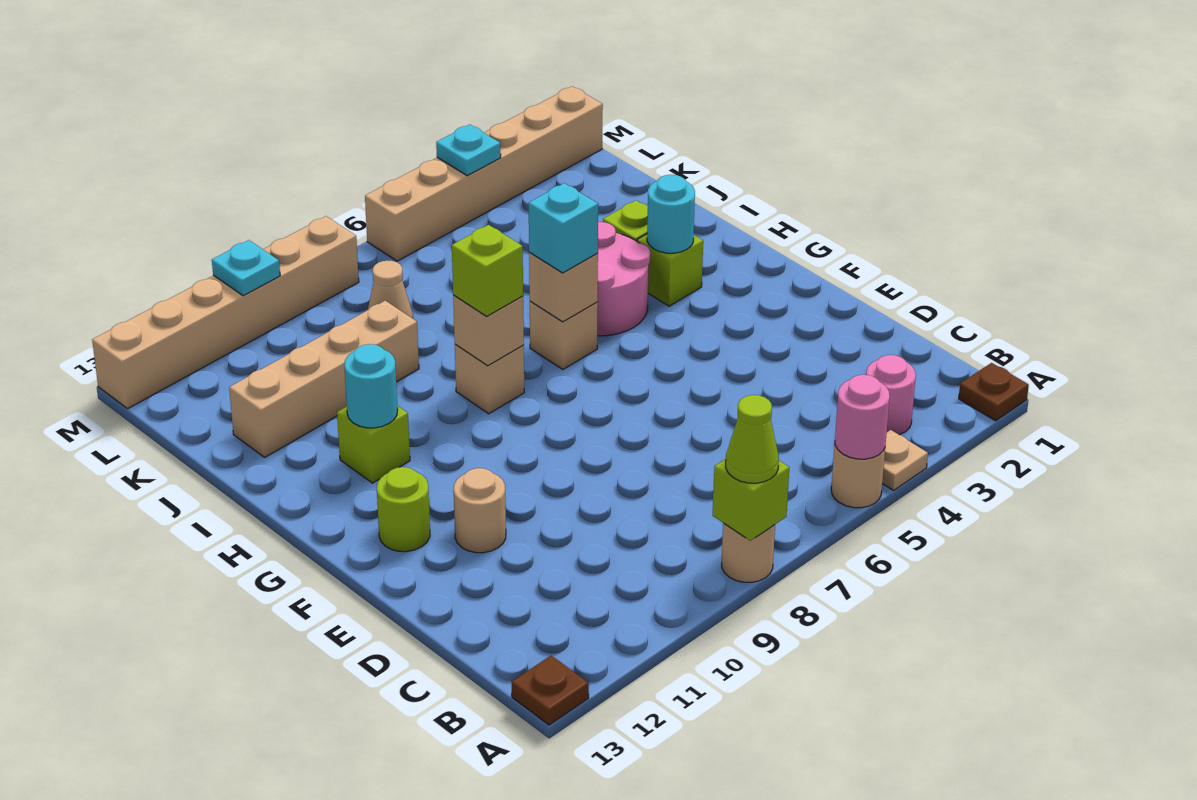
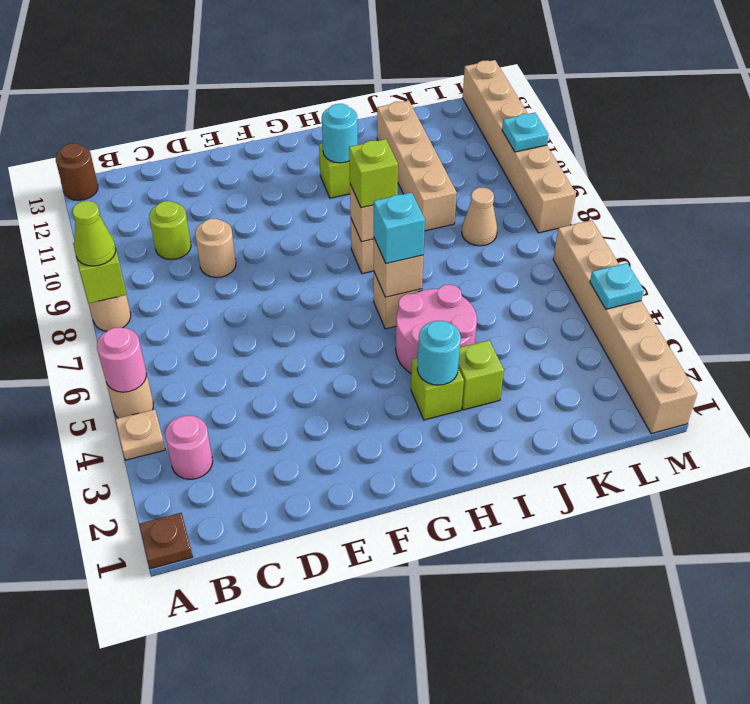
brown 1x1 plate [512,656,589,725] -> brown 1x1 round brick [56,143,98,200]
tan 1x1 round brick [454,468,506,553] -> tan 1x1 round brick moved to [195,219,236,277]
lime 1x1 round brick [377,467,430,552] -> lime 1x1 round brick moved to [149,201,191,259]

